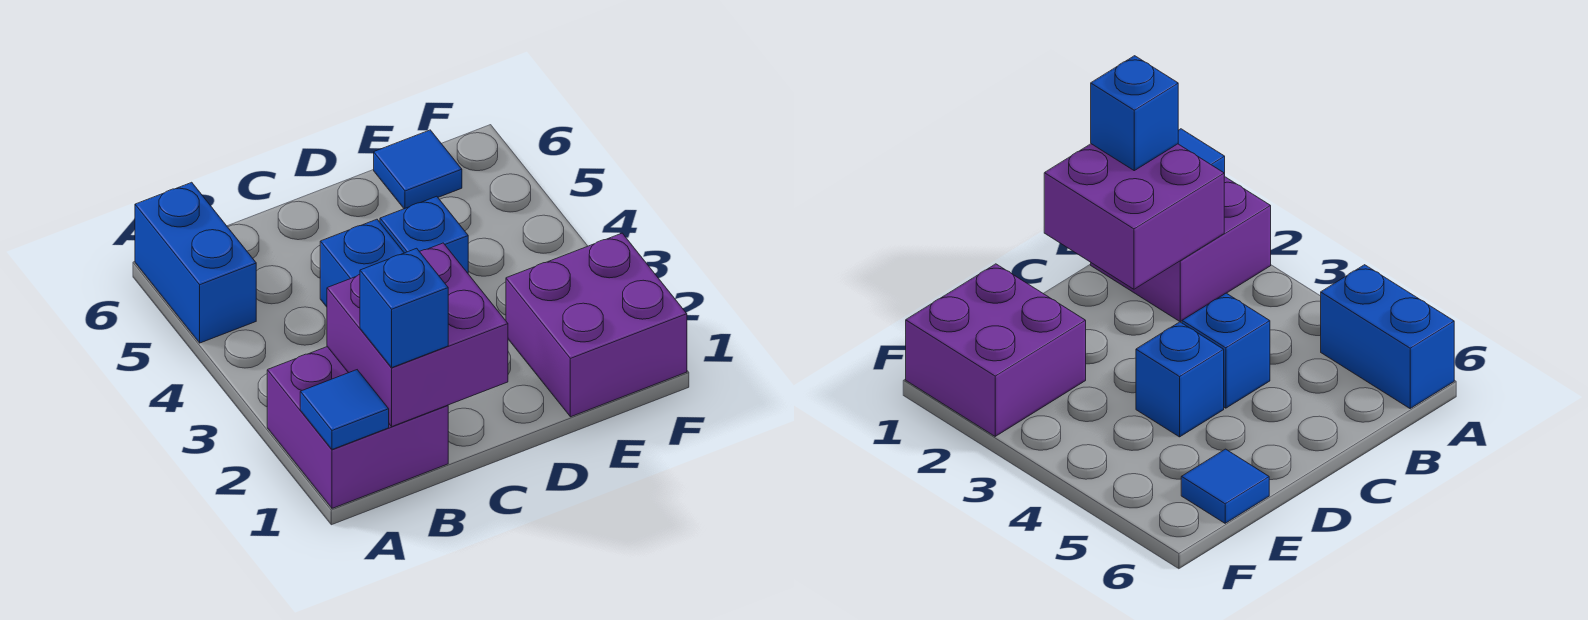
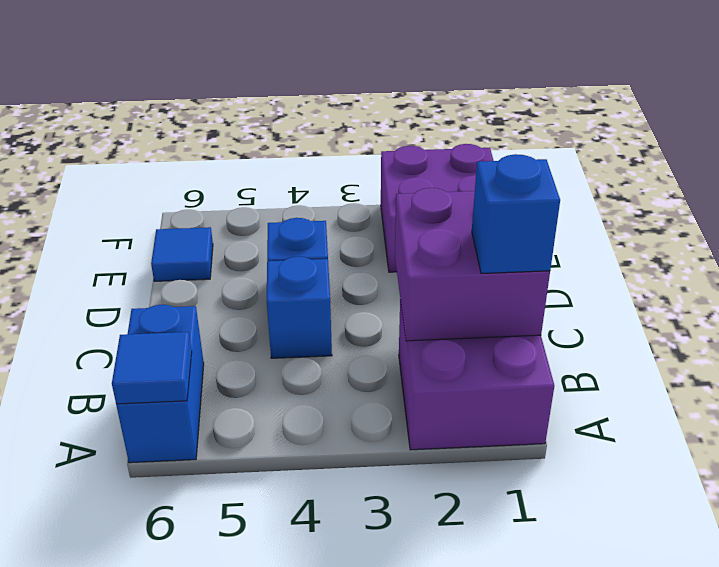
blue 1x1 tile [300,370,389,449] -> blue 1x1 tile moved to [112,332,192,404]
blue 1x2 brick [135,182,256,343] -> blue 1x2 brick turned to [116,305,204,463]

